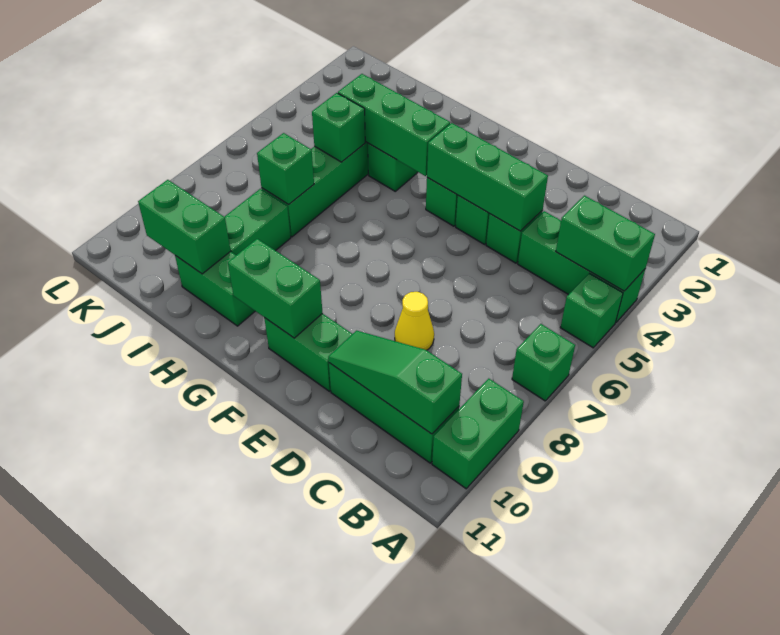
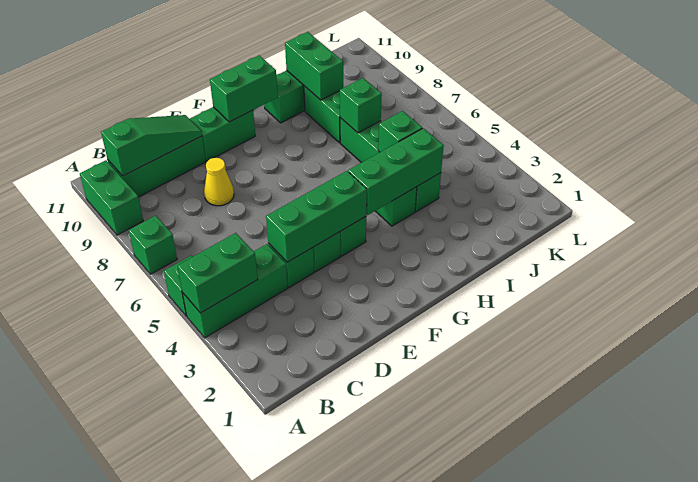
green 1x2 brick [138,180,231,274] -> green 1x2 brick turned to [285,32,343,100]

